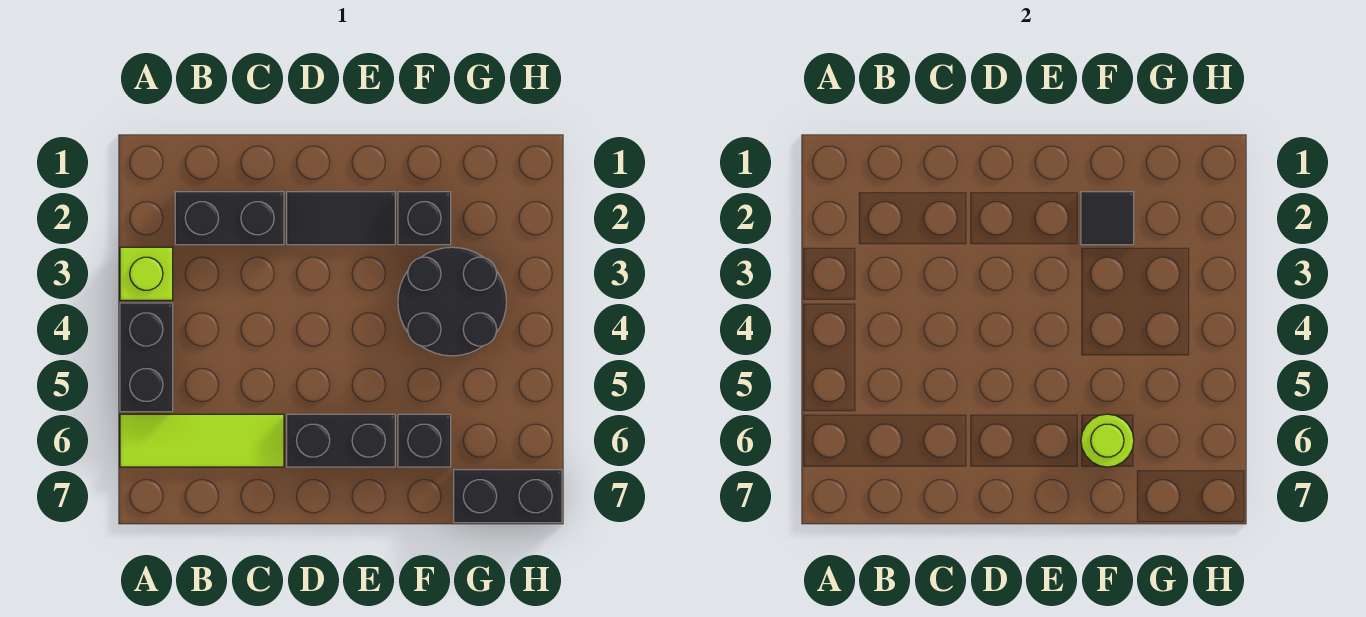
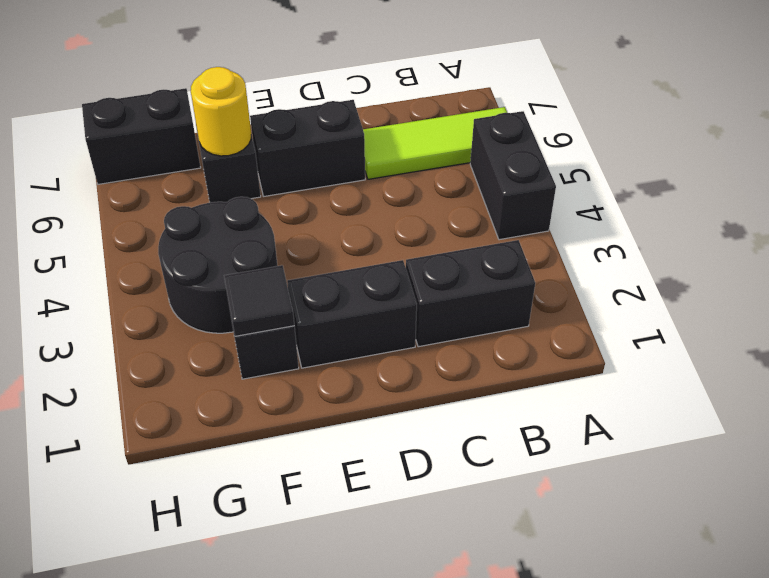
lime 1x1 brick [120,247,173,300] -> none
black 1x2 tile [287,192,395,245] -> black 1x2 brick [287,260,417,368]
lime 1x1 round brick [1081,414,1134,467] -> yellow 1x1 round brick [191,67,251,156]

